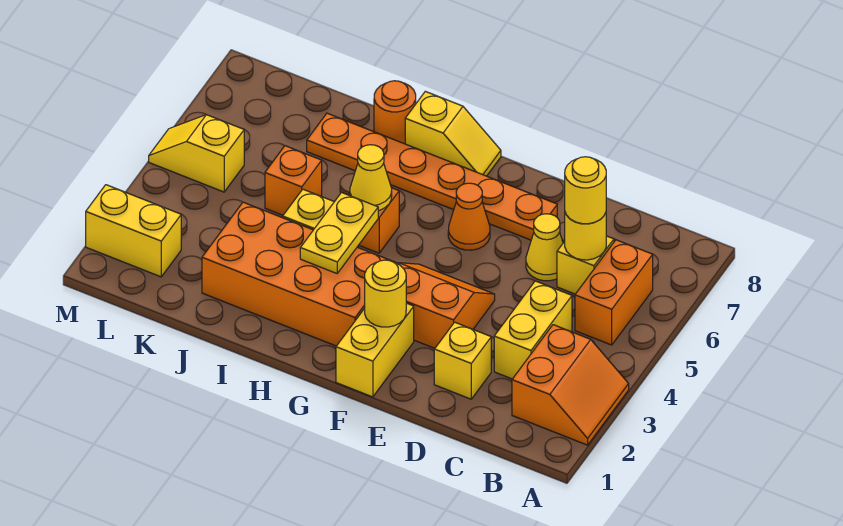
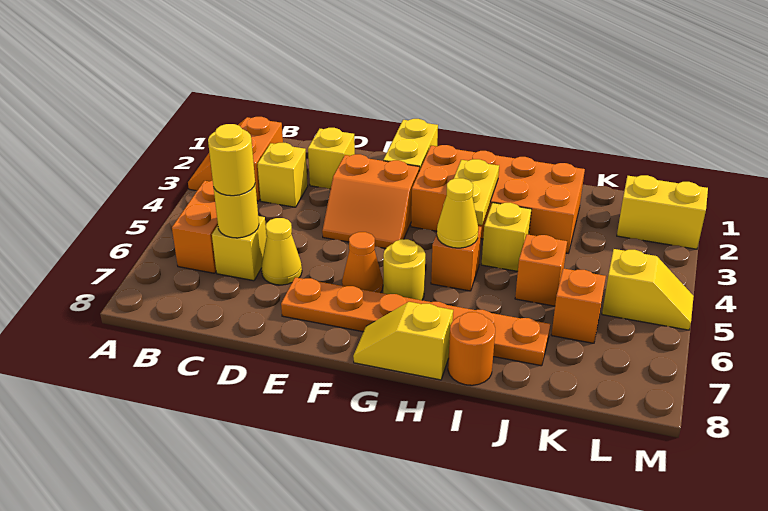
yellow 1x2 brick [494,281,572,379] -> yellow 1x1 brick [257,143,308,207]
yellow 1x1 round brick [365,260,406,327] -> yellow 1x1 round brick moved to [383,239,425,300]
none -> orange 1x1 brick [551,268,606,343]

